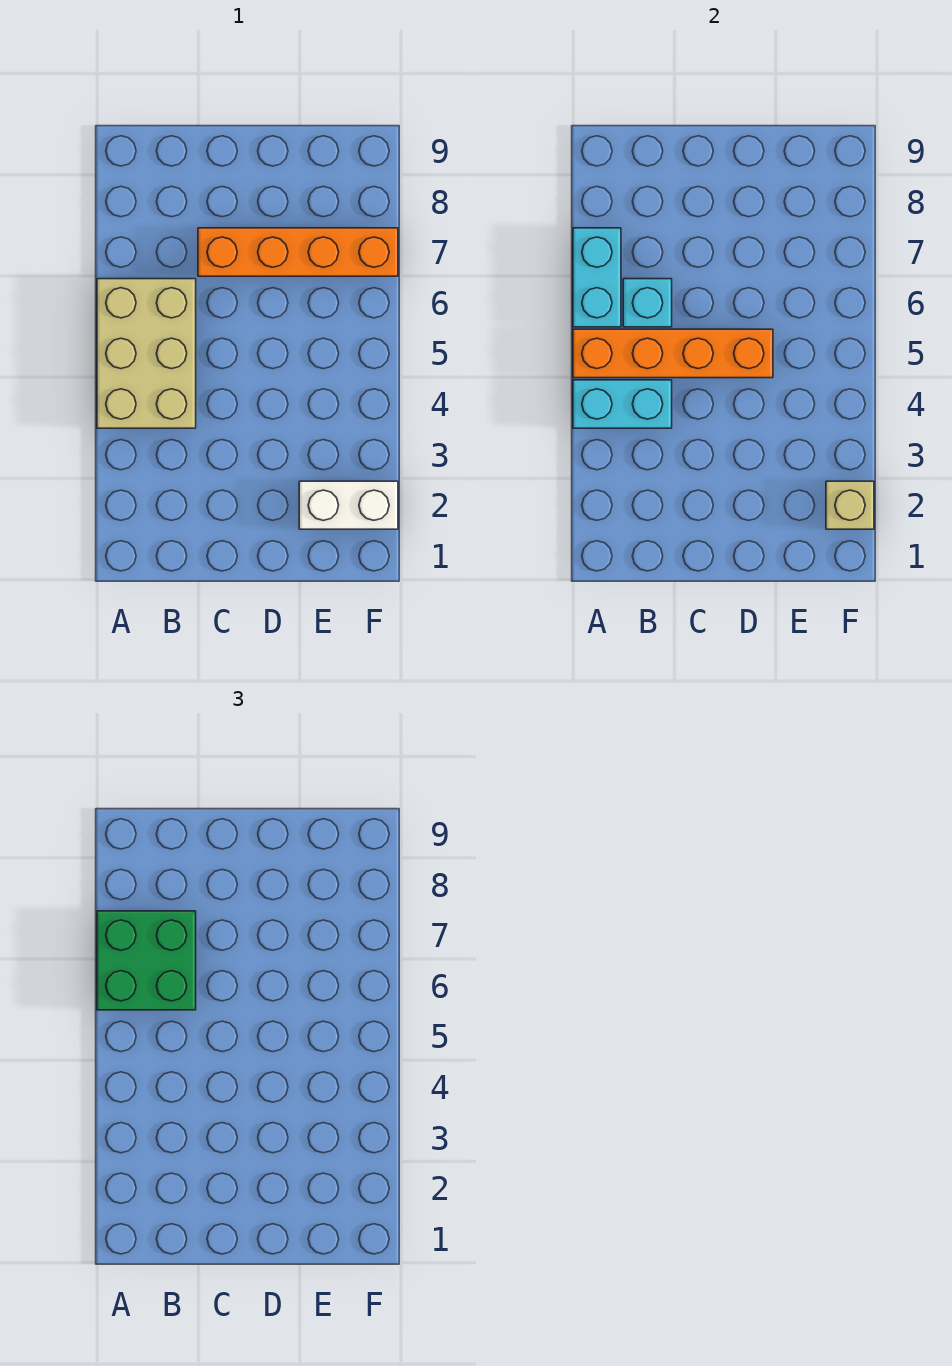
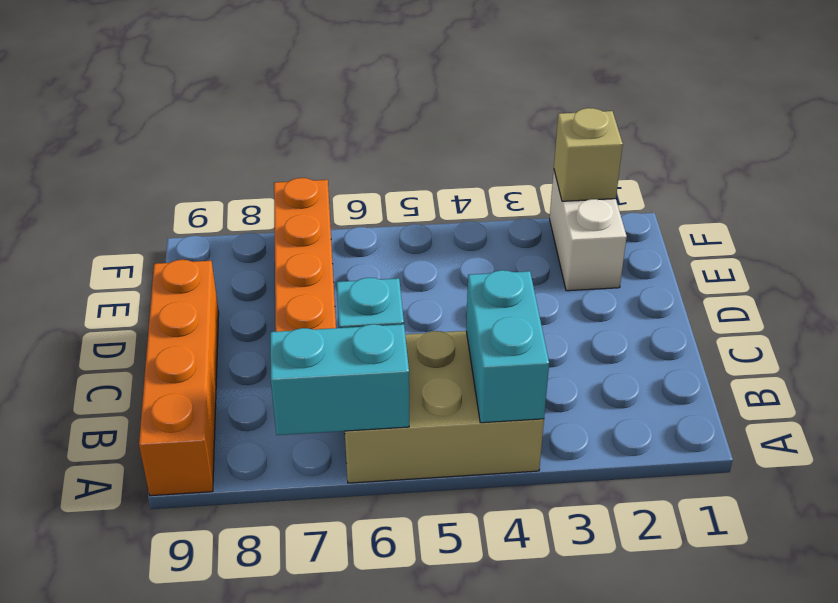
orange 1x4 brick [573,329,773,378] -> orange 1x4 brick moved to [139,260,219,496]
green 2x2 brick [97,911,196,1010] -> none

